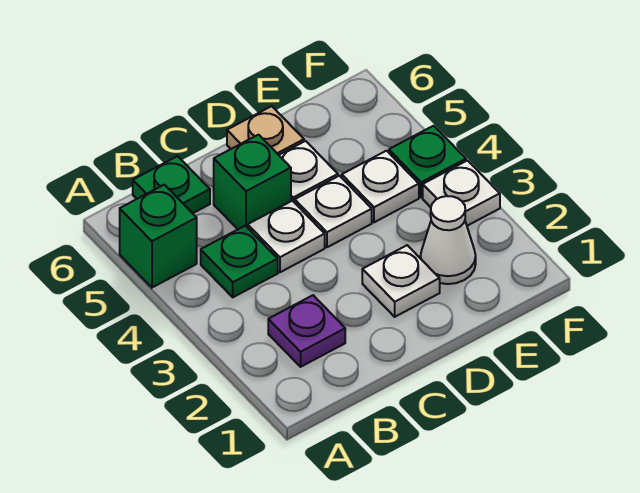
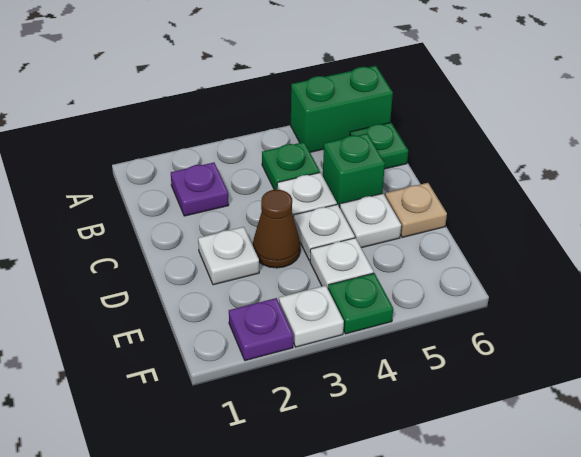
green 1x1 brick [120,185,197,288] -> green 1x2 brick [291,66,393,152]
none -> brown 1x1 cone [253,190,300,268]
white 1x1 cone [420,196,476,284] -> none
none -> purple 1x1 plate [229,298,293,361]

